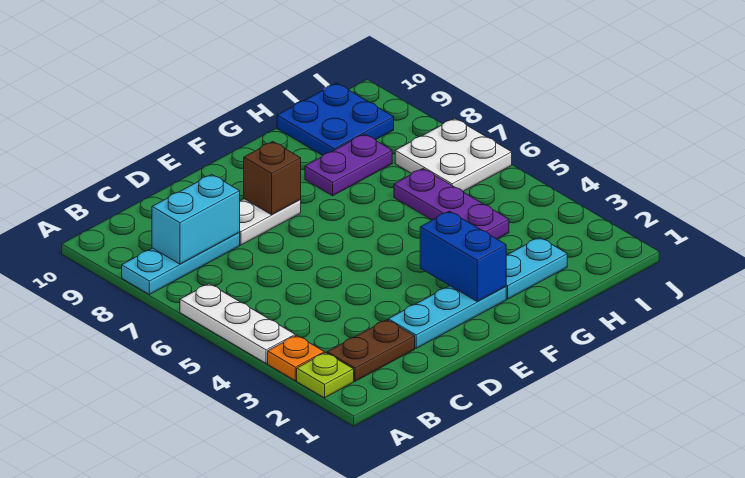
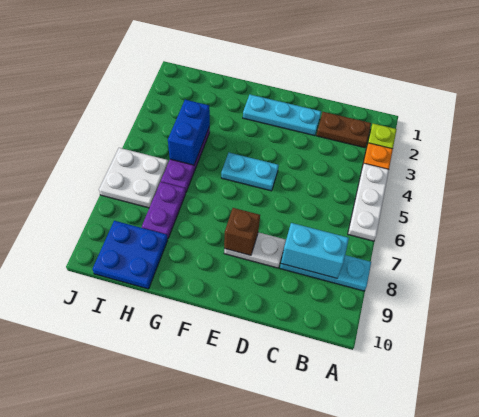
blue 1x2 brick [420,211,506,302] -> blue 1x2 brick moved to [168,100,210,165]
cyan 1x2 plate [506,237,567,299] -> cyan 1x2 plate moved to [221,153,279,191]
purple 1x2 plate [305,134,392,196] -> purple 1x2 plate turned to [142,182,186,238]

